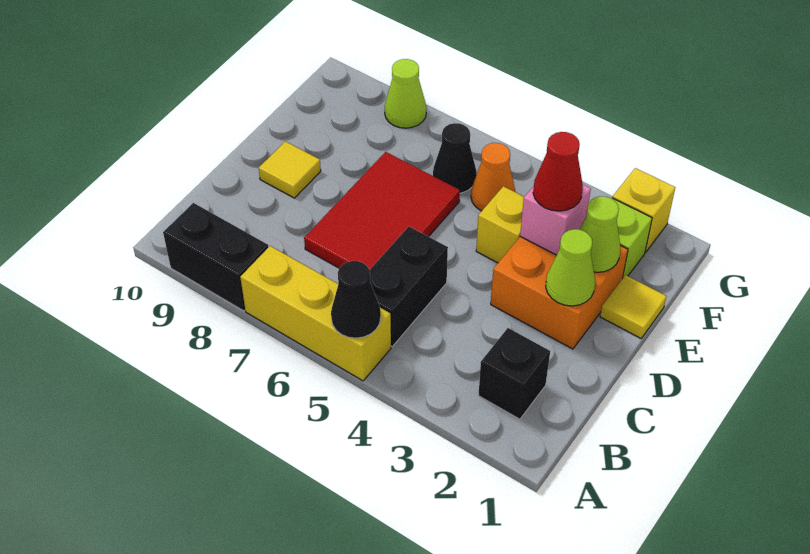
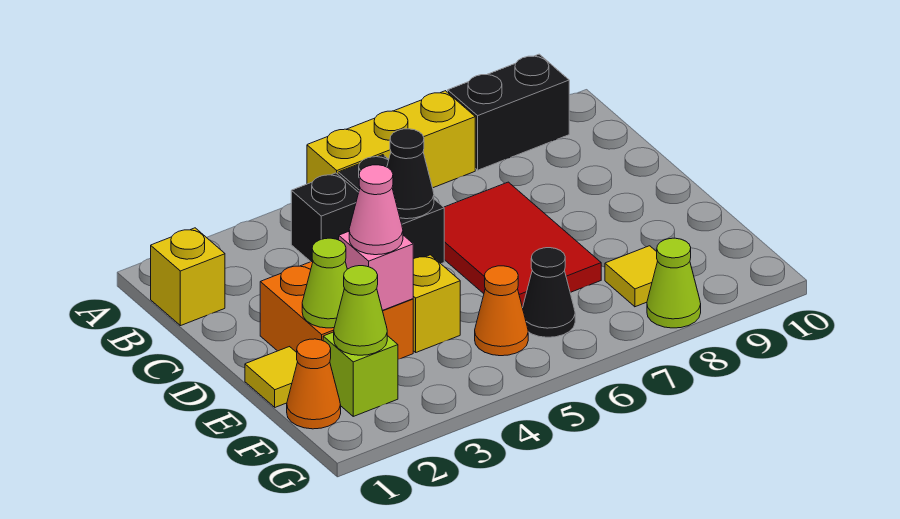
black 1x1 cone [331,261,381,338] -> black 1x1 cone moved to [387,129,434,219]
black 1x1 brick [478,328,550,419] -> black 1x1 brick moved to [291,173,359,262]
lime 1x1 cone [546,229,595,306] -> lime 1x1 cone moved to [334,266,387,355]
yellow 1x1 tile [259,141,321,198] -> yellow 1x1 tile moved to [605,246,657,307]
red 1x1 cone [533,132,583,211] -> pink 1x1 cone [349,165,403,255]
none -> orange 1x1 cone [287,339,341,429]
yellow 1x1 brick [612,168,675,252] -> yellow 1x1 brick moved to [151,228,225,326]

